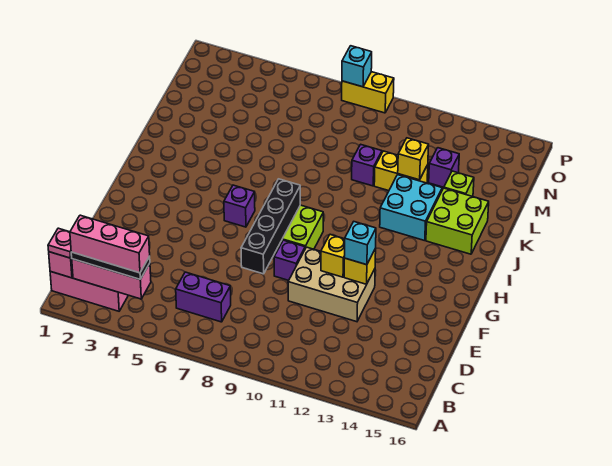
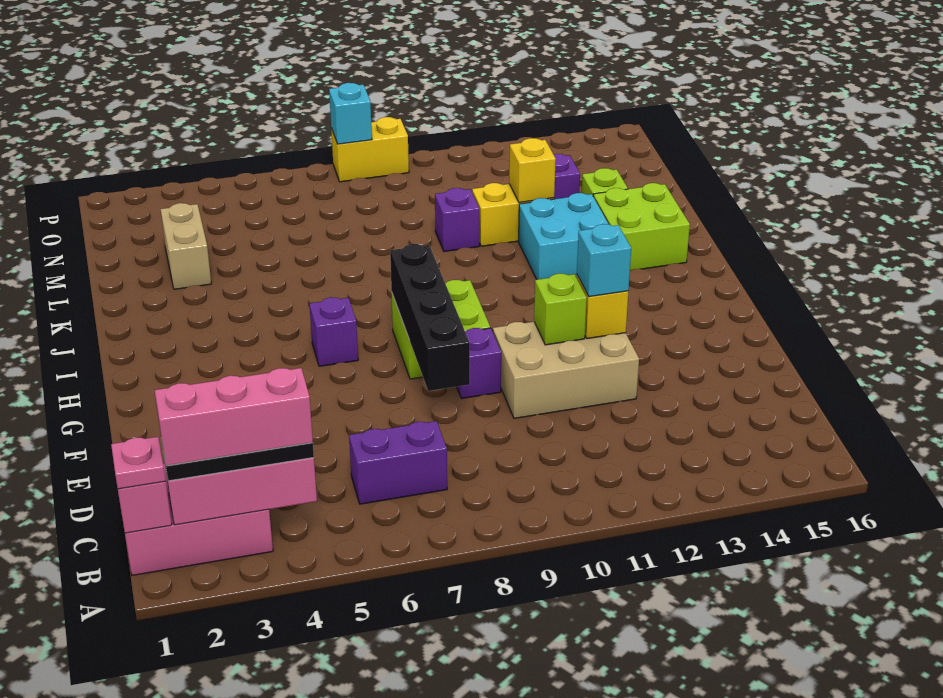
yellow 1x1 brick [321,234,345,277] -> lime 1x1 brick [534,274,587,345]
none -> tan 1x2 brick [161,203,211,289]

